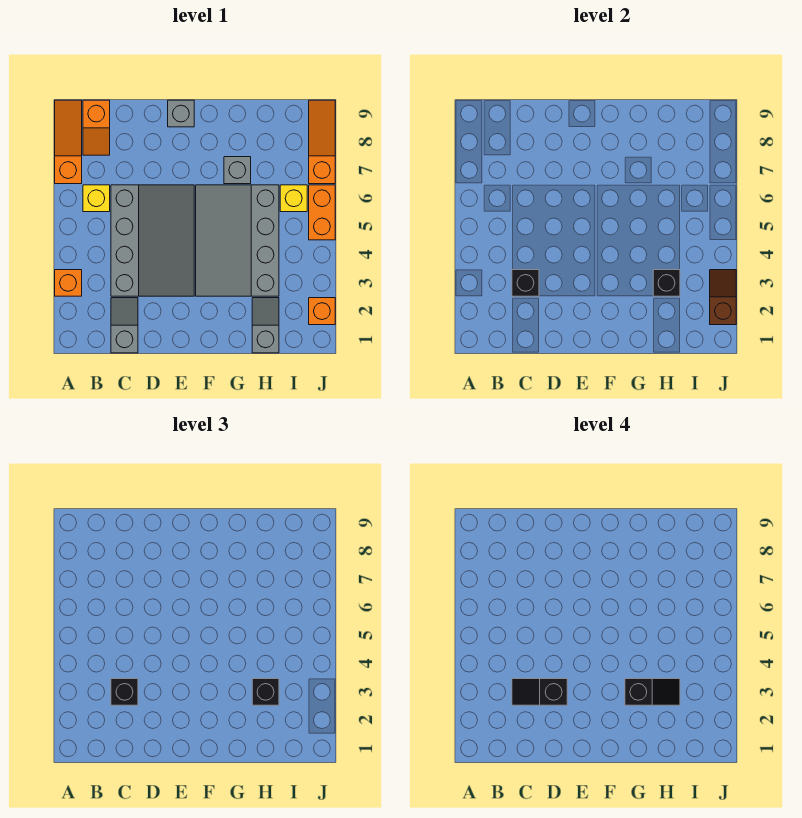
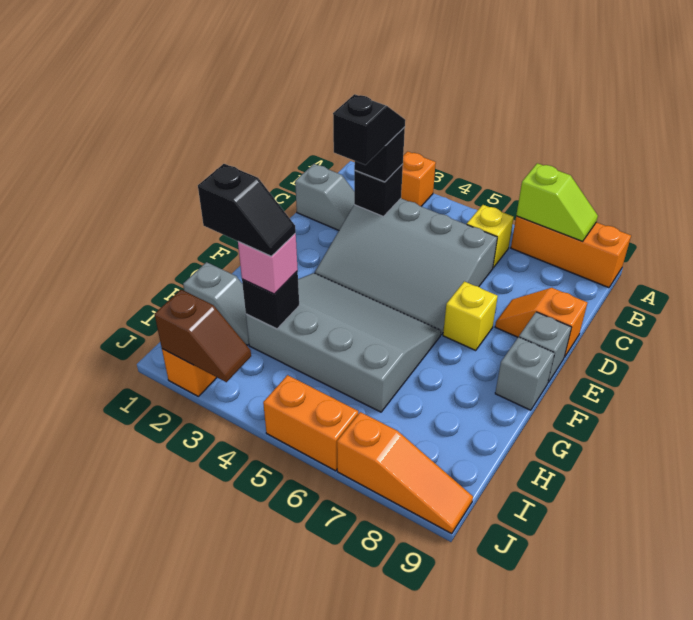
orange 1x3 slope [55,100,82,184] -> orange 1x3 brick [511,216,631,288]
none -> lime 1x2 slope [516,163,598,241]
orange 1x2 slope [83,100,110,155] -> orange 1x2 slope moved to [495,288,587,357]
black 1x2 slope [625,679,680,705] -> black 1x2 slope turned to [198,164,296,256]
grey 1x1 brick [224,157,251,184] -> grey 1x1 brick moved to [495,337,555,410]
black 1x1 brick [252,679,279,705] -> pink 1x1 brick [238,234,298,294]
yellow 1x1 brick [280,185,307,212] -> yellow 1x1 brick moved to [443,281,498,351]

